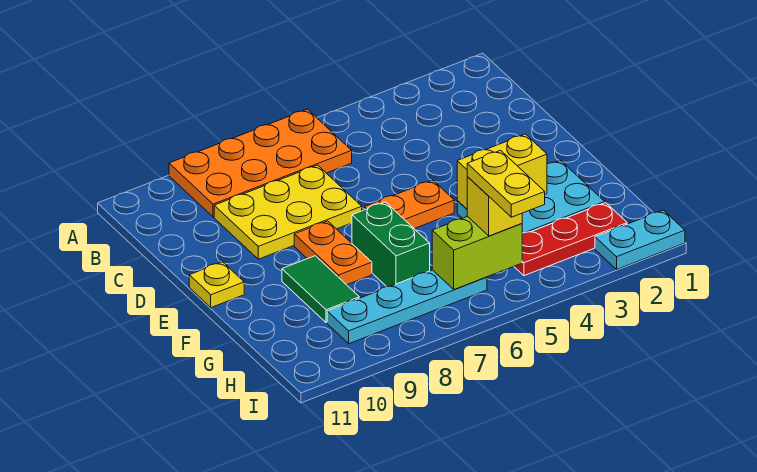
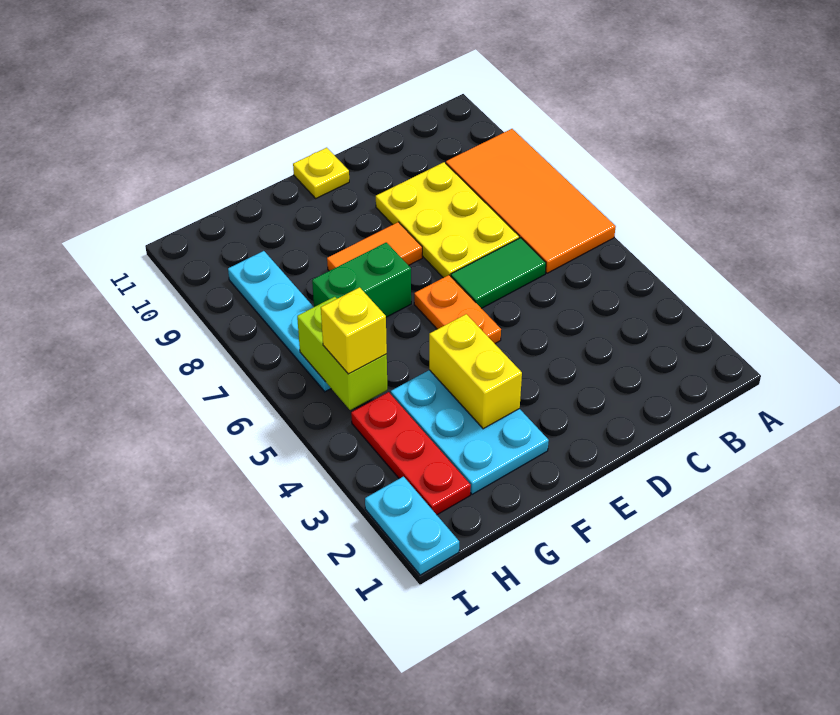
orange 2x4 plate [169,109,352,217] -> orange 2x4 tile [446,129,616,273]
orange 1x2 plate [294,221,372,285] -> orange 1x2 tile [327,222,422,271]
green 1x2 tile [282,256,359,323] -> green 1x2 tile moved to [451,238,546,308]
yellow 1x2 plate [467,150,545,217] -> none

